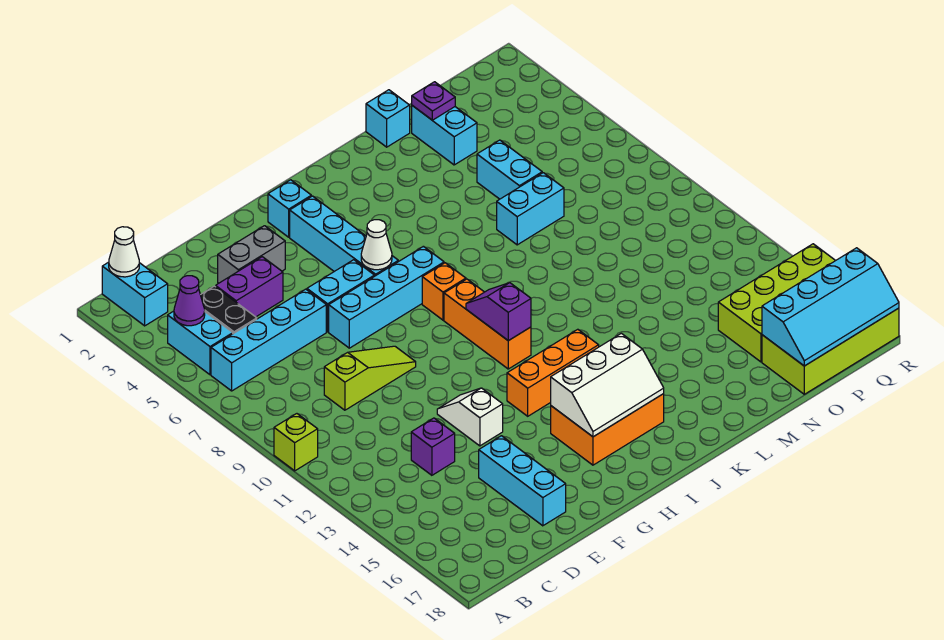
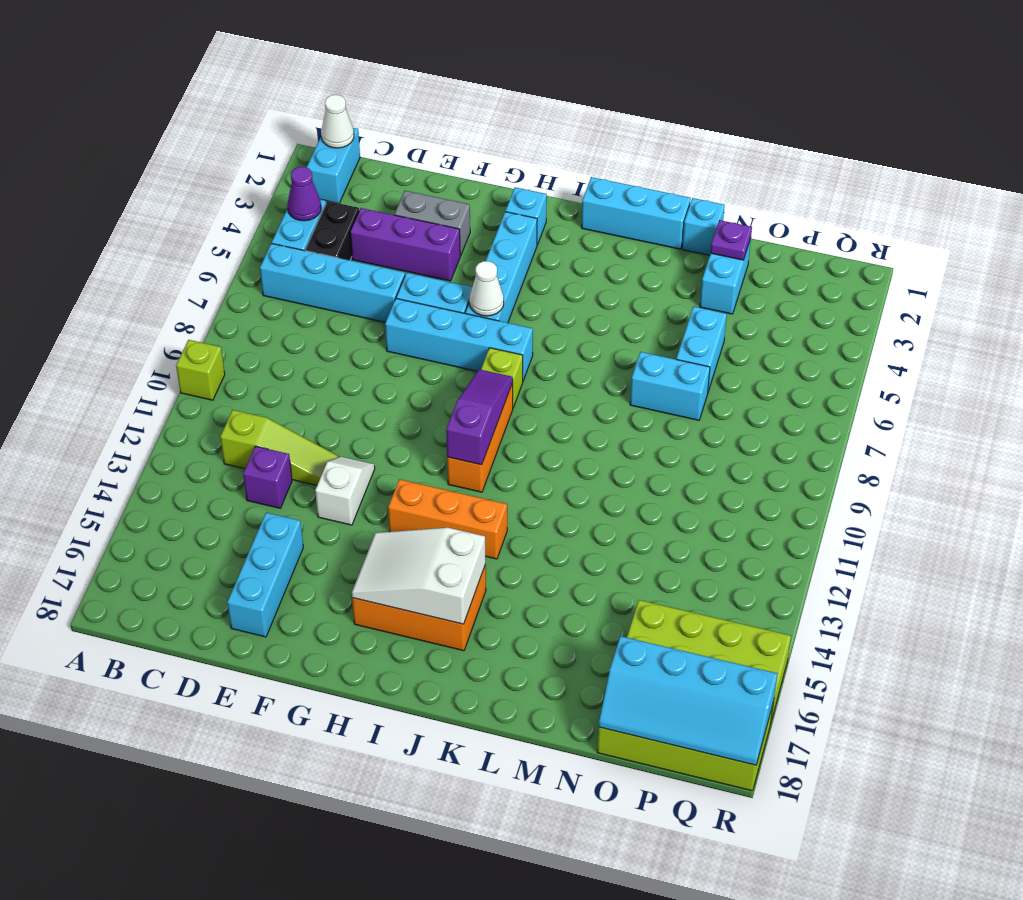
purple 1x2 brick [216,257,283,317] -> purple 1x3 brick [350,208,460,281]
lime 1x3 slope [324,346,416,410] -> lime 1x3 slope moved to [220,410,339,485]
white 2x3 slope [551,333,664,437] -> white 2x3 slope turned to [352,528,485,624]
orange 1x1 brick [422,263,466,320] -> lime 1x1 brick [481,348,523,408]
purple 1x2 slope [466,283,531,341] -> purple 1x3 slope [446,369,513,465]
none -> cyan 1x3 brick [582,177,691,249]

